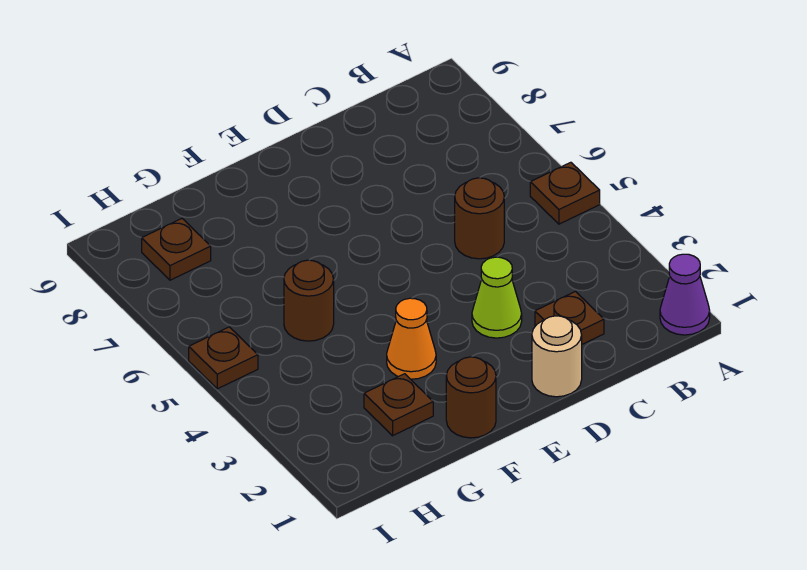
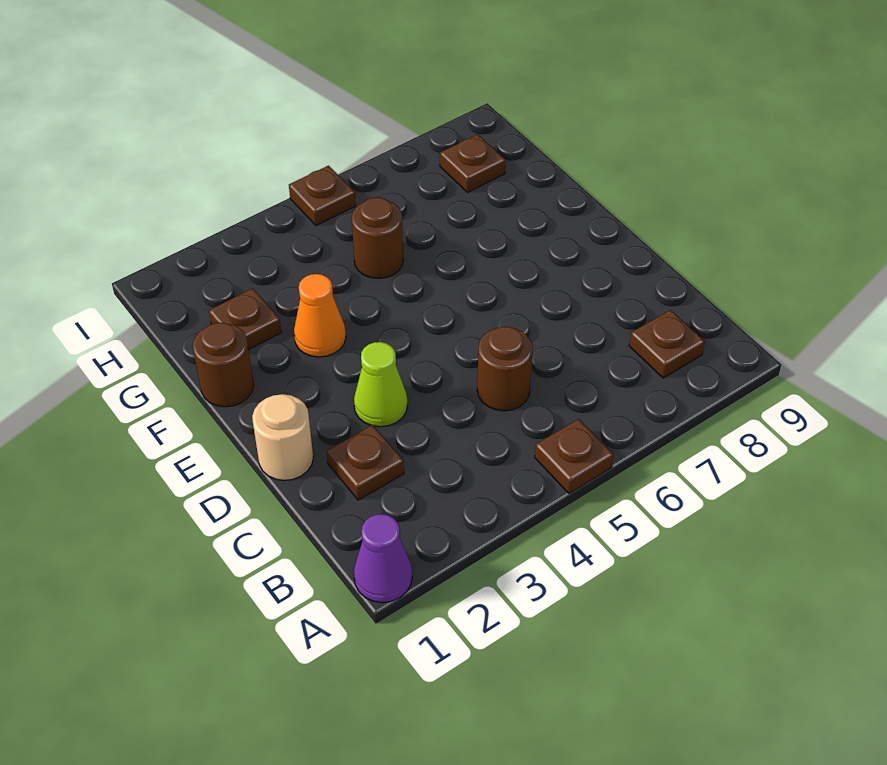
none -> brown 1x1 plate [629,310,705,378]

